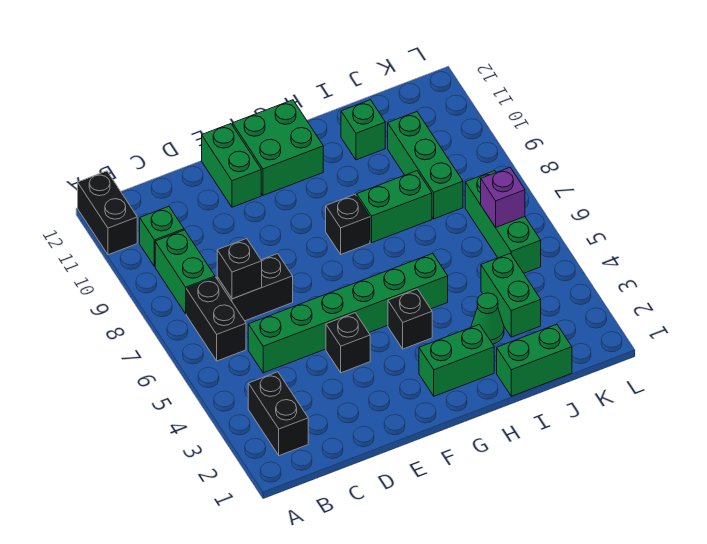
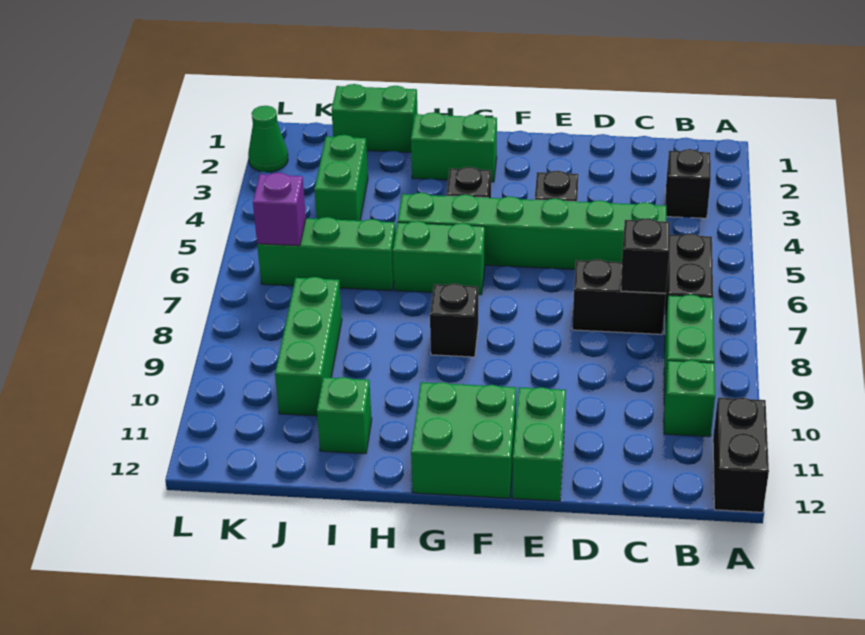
black 1x2 brick [248,372,308,456] -> black 1x1 brick [666,149,711,218]
green 1x2 brick [357,171,432,242] -> green 1x2 brick moved to [393,221,485,295]
green 1x1 cone [471,293,504,344] -> green 1x1 cone moved to [248,106,288,172]
green 1x3 brick [465,171,541,273] -> green 1x3 brick turned to [257,217,396,291]

